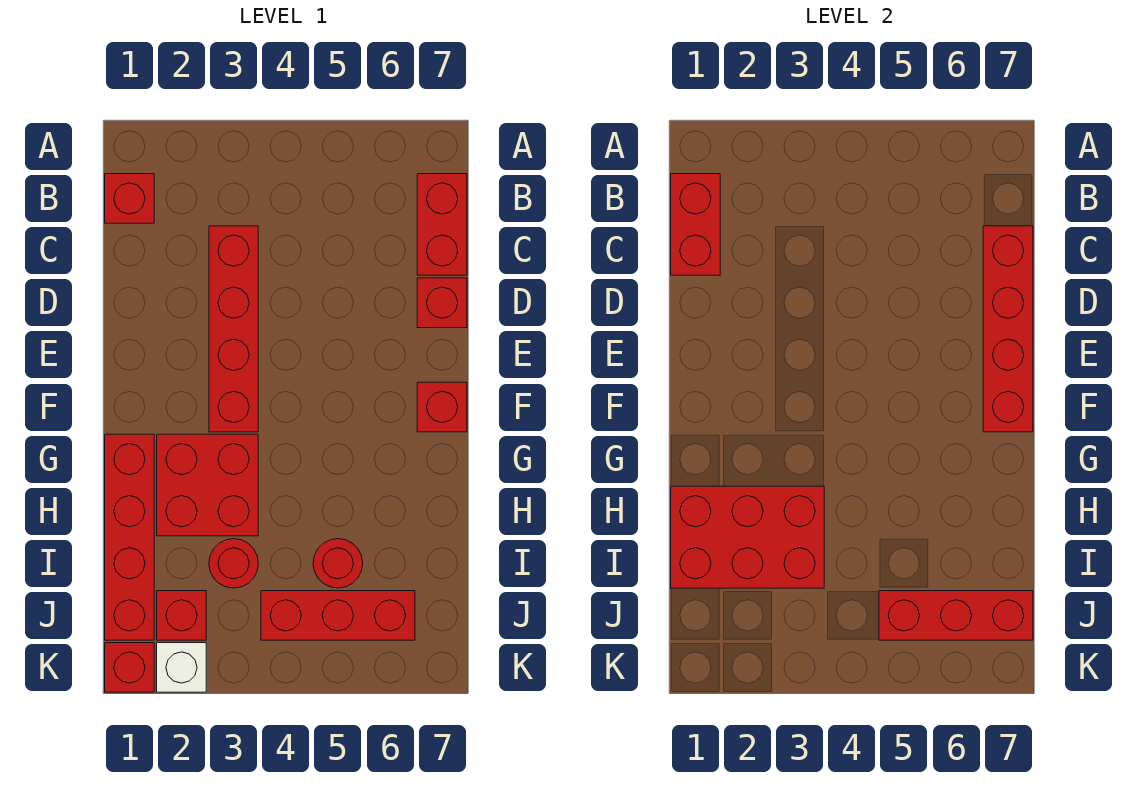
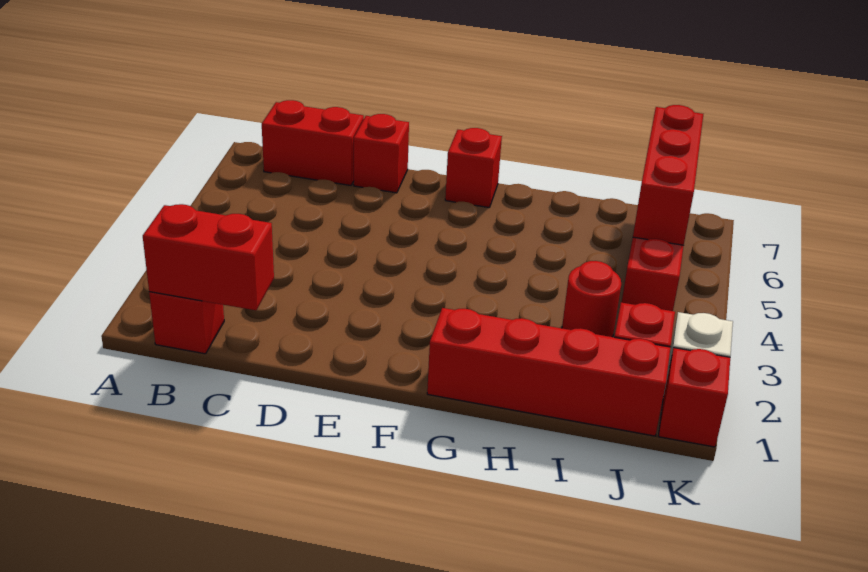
red 1x4 brick [209,226,258,432] -> none
red 1x4 brick [983,226,1033,432] -> none
red 2x2 brick [157,434,258,536] -> none
red 2x3 brick [671,486,824,588] -> none
red 1x1 round brick [313,539,363,588] -> none

